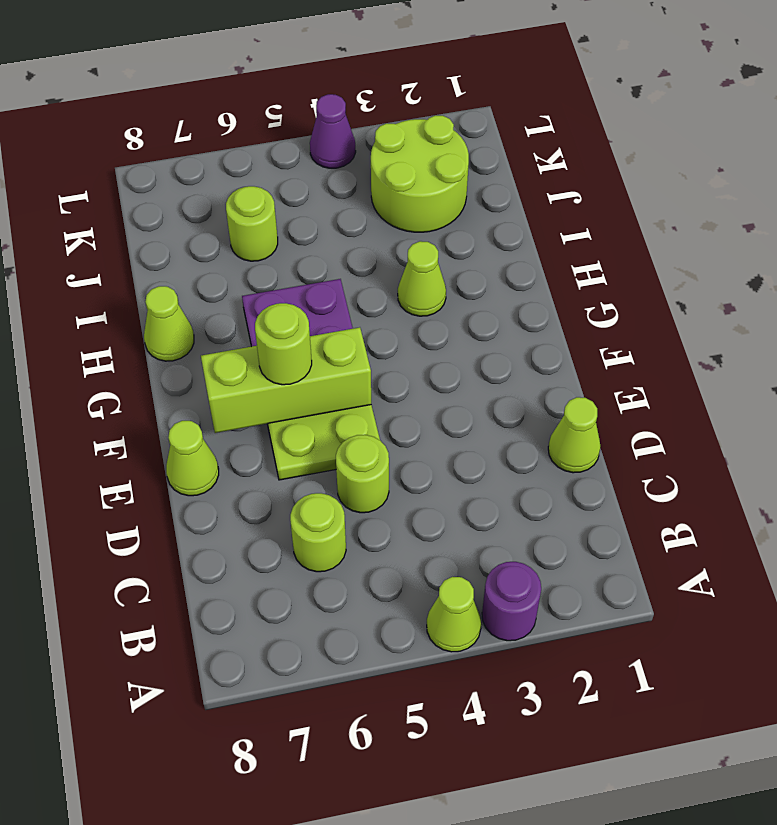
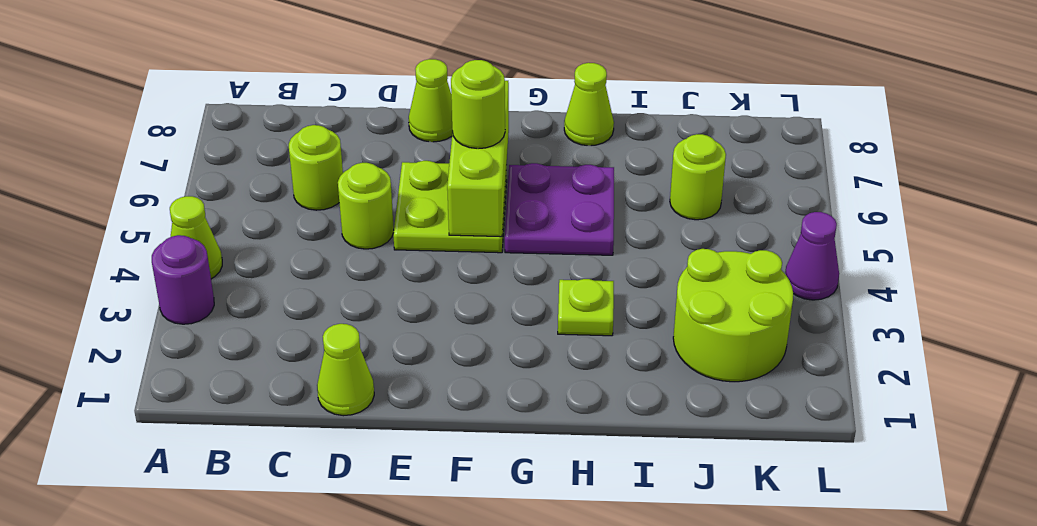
lime 1x1 cone [398,241,446,316] -> lime 1x1 plate [558,279,614,336]

